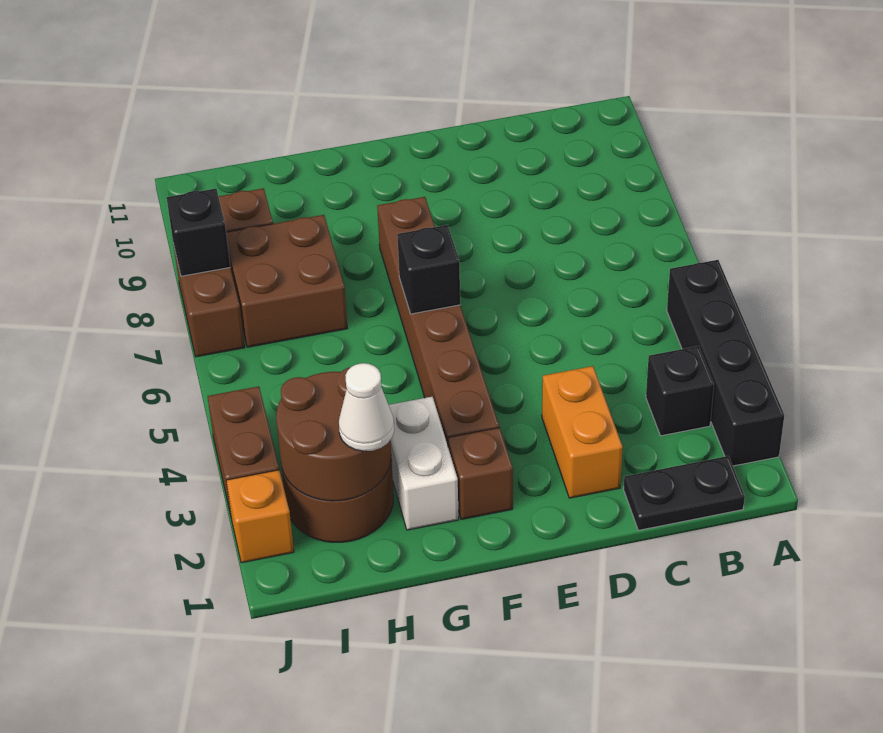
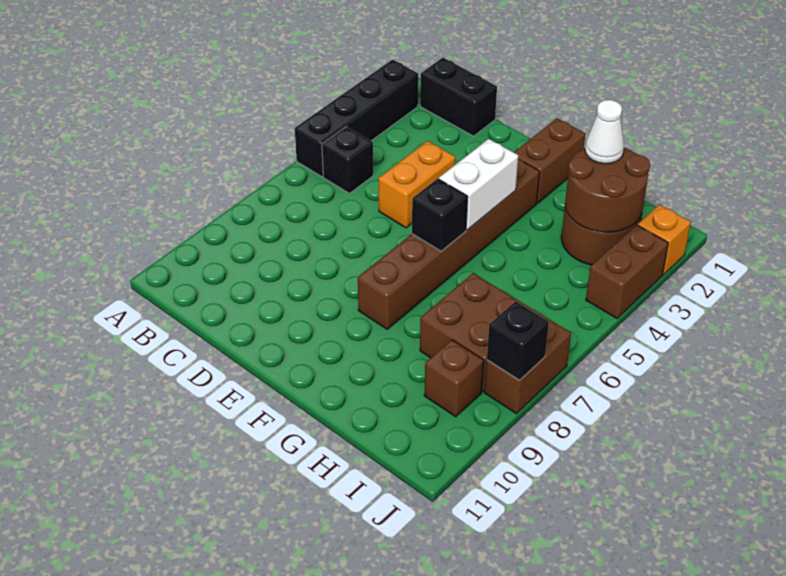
black 1x2 plate [624,456,745,530] -> black 1x2 brick [420,58,497,136]
black 1x1 brick [646,346,714,436] -> black 1x1 brick moved to [322,127,373,193]
orange 1x2 brick [542,366,623,498] -> orange 1x2 brick moved to [379,141,455,228]
brown 1x1 brick [448,427,513,519] -> brown 1x2 brick [514,118,585,203]
white 1x2 brick [389,397,459,530] -> white 1x2 brick moved to [439,139,518,230]

